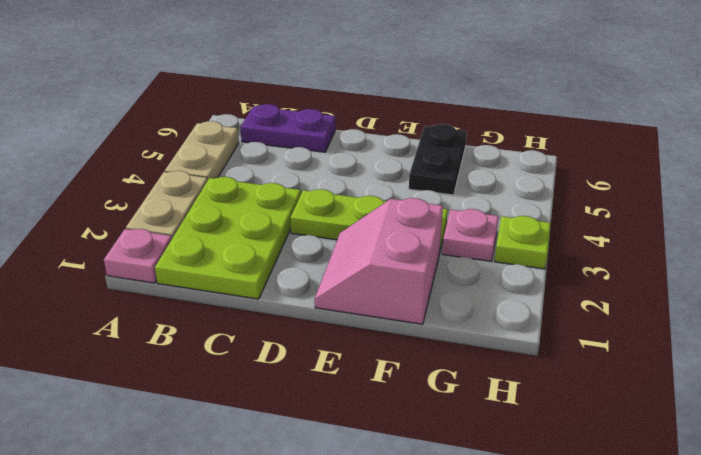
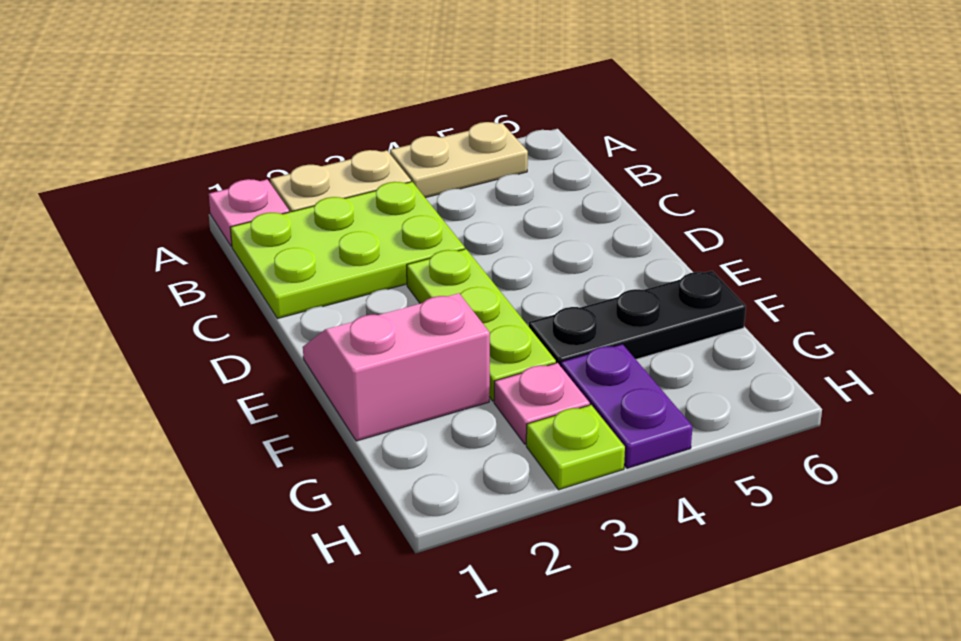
purple 1x2 plate [240,104,335,152] -> purple 1x2 plate moved to [561,344,693,468]
black 1x2 plate [409,124,467,195] -> black 1x3 plate [529,271,746,366]

